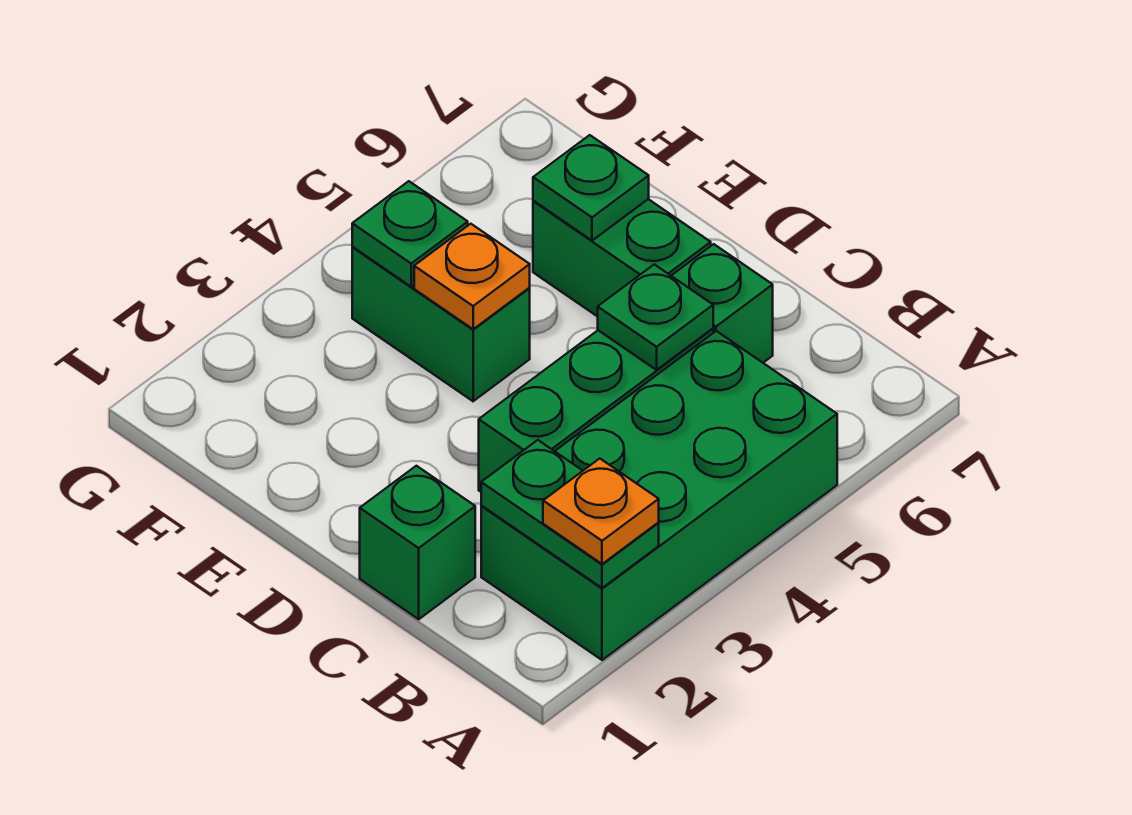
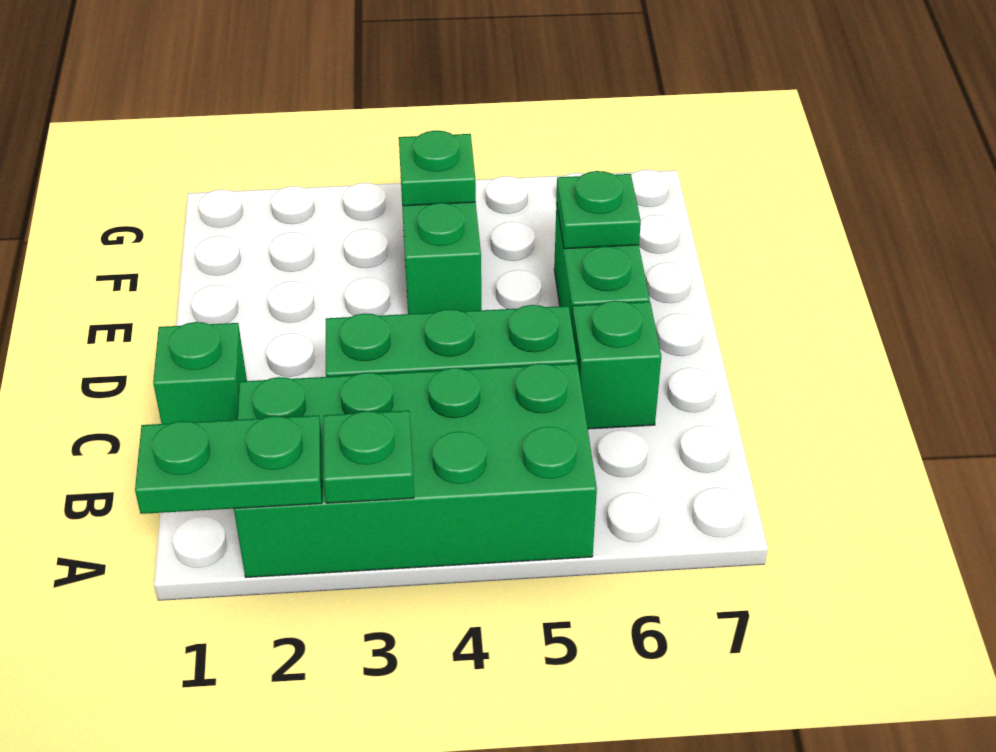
green 1x2 plate [481,440,659,588] -> green 1x2 plate turned to [135,415,322,514]
orange 1x1 plate [543,458,659,564] -> none
green 1x1 plate [598,264,713,370] -> green 1x1 plate moved to [324,411,414,503]
orange 1x1 plate [414,224,530,329] -> none

